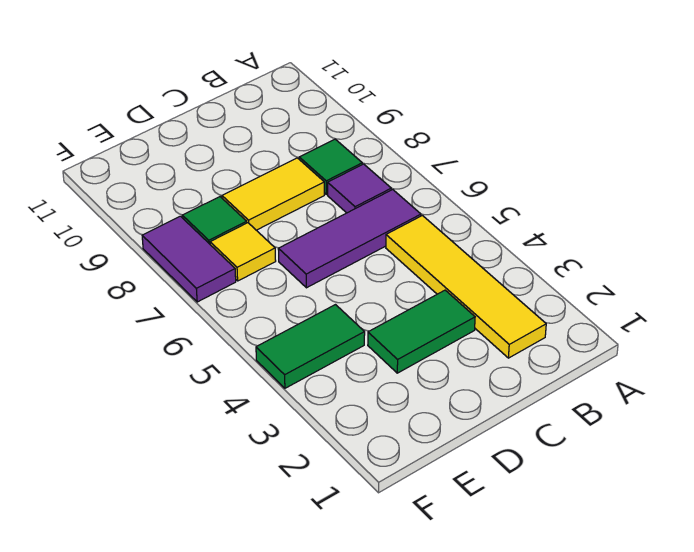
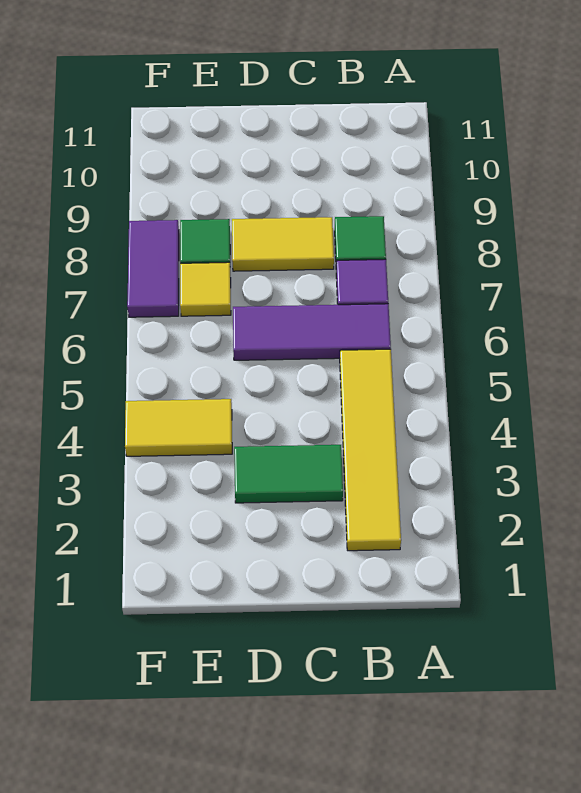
green 1x2 tile [256,305,365,388] -> yellow 1x2 tile [125,399,232,456]

